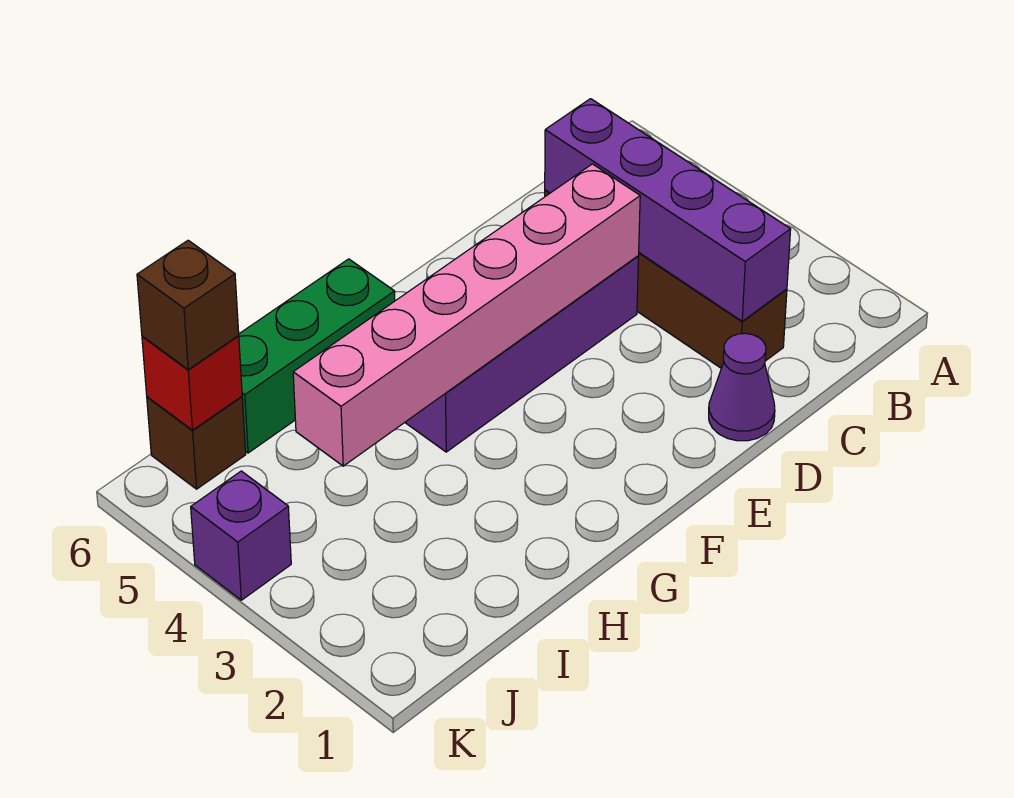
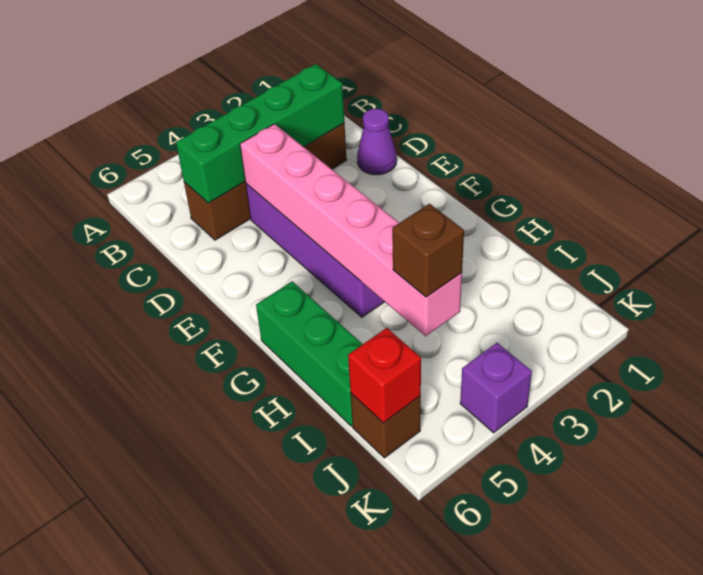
purple 1x4 brick [545,99,791,321] -> green 1x4 brick [176,64,344,203]
brown 1x1 brick [137,240,239,370] -> brown 1x1 brick moved to [392,204,464,297]

